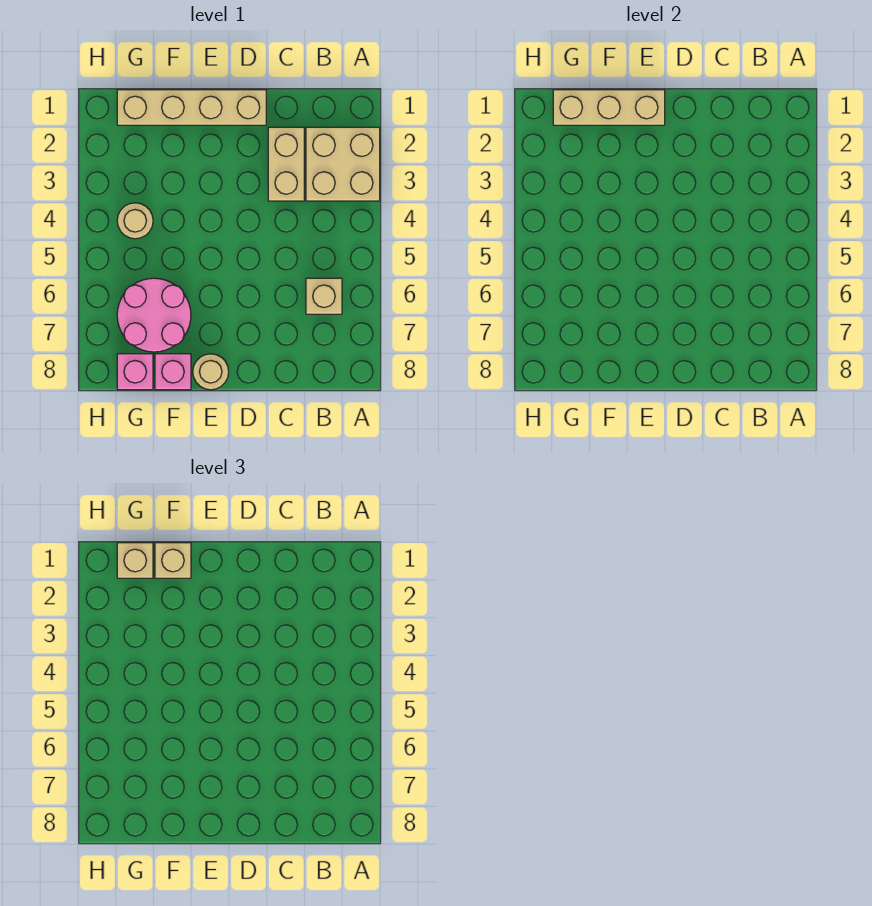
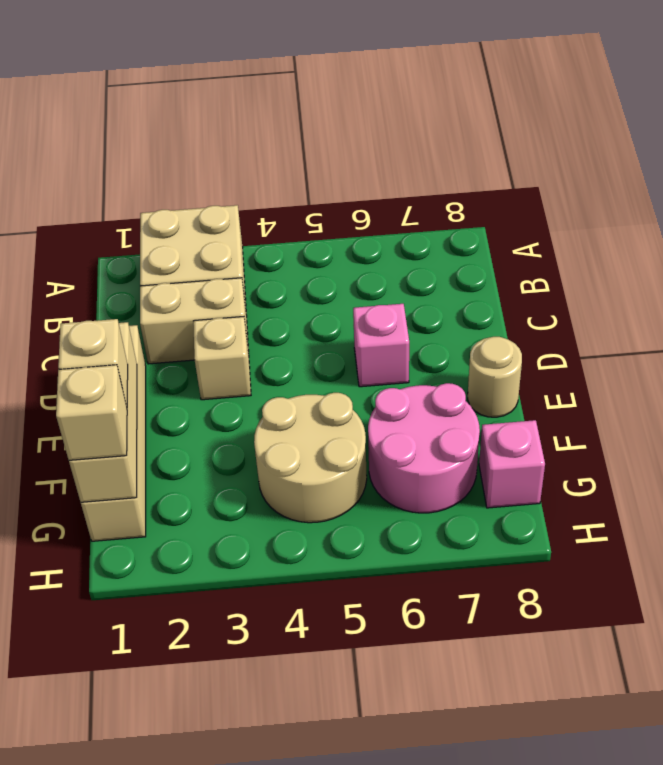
tan 1x1 brick [306,278,342,314] -> tan 1x1 brick moved to [193,317,251,400]
pink 1x1 brick [155,354,191,390] -> pink 1x1 brick moved to [353,304,409,387]
tan 1x1 round brick [117,203,153,239] -> tan 2x2 round brick [254,393,367,523]

